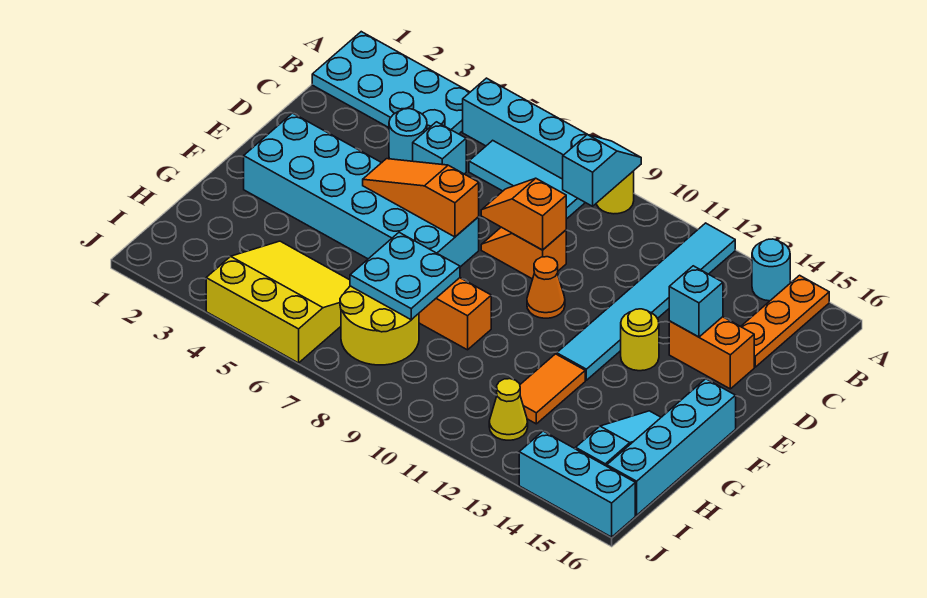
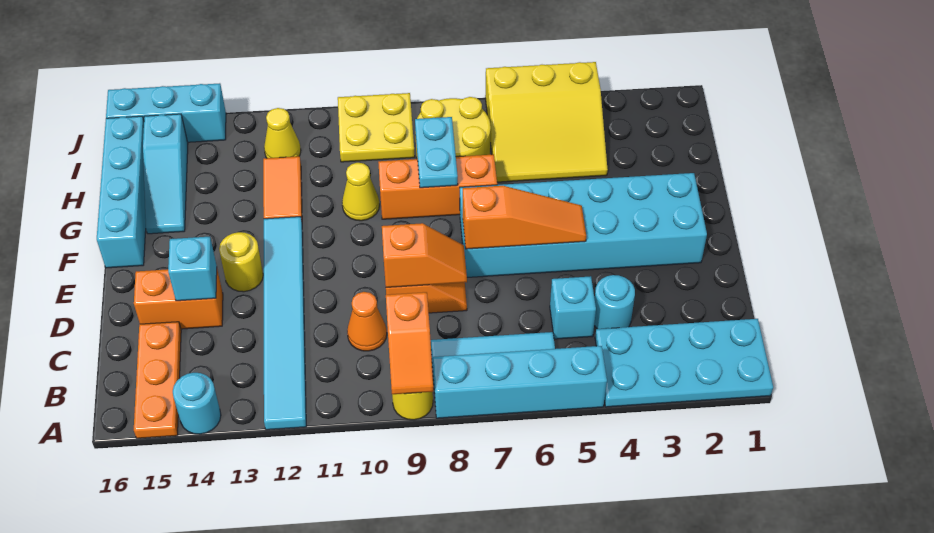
cyan 1x2 slope [563,135,641,206] -> orange 1x2 slope [386,292,433,394]
orange 1x1 cone [527,257,565,318] -> orange 1x1 cone moved to [347,292,387,351]
cyan 2x2 plate [350,233,460,320] -> cyan 1x2 plate [415,117,458,188]
none -> yellow 1x1 cone [342,163,379,221]
none -> yellow 2x2 plate [338,93,415,162]

